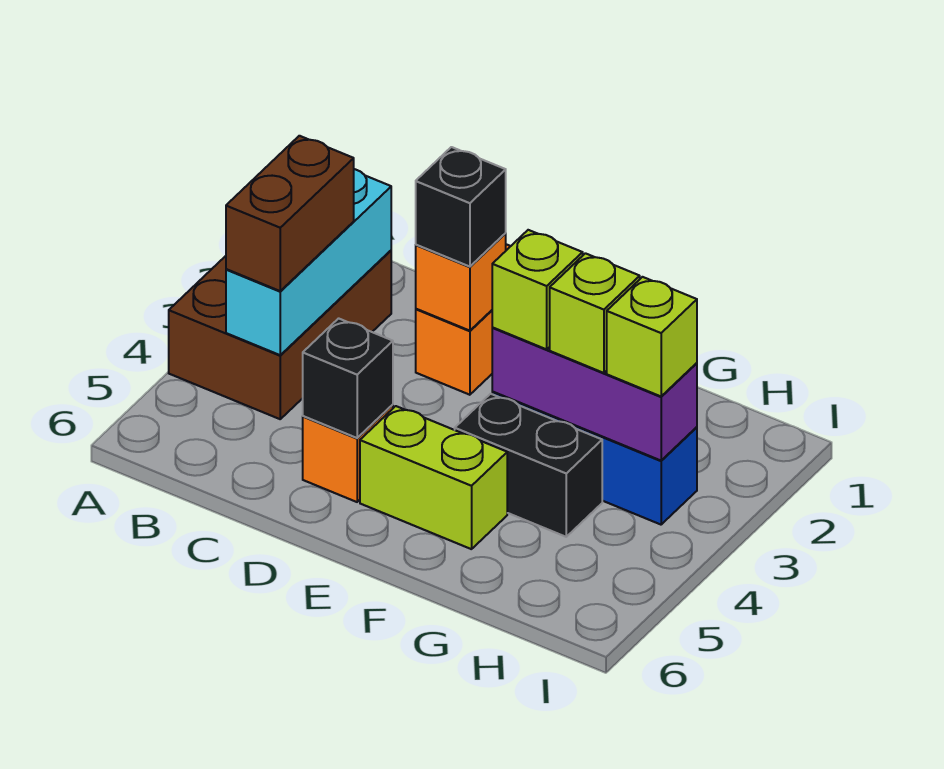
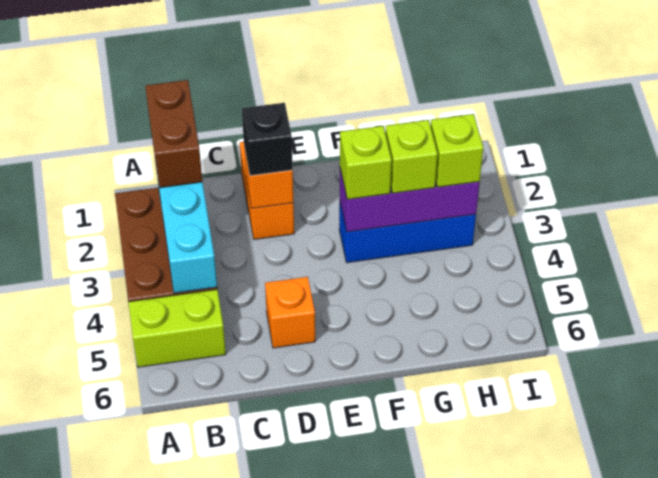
brown 1x2 brick [226,136,354,291] -> brown 1x2 brick moved to [145,80,202,188]
black 1x1 brick [303,318,393,438] -> none
lime 1x2 brick [360,406,507,549] -> lime 1x2 brick moved to [128,289,226,367]
black 1x2 brick [455,394,602,537] -> none

